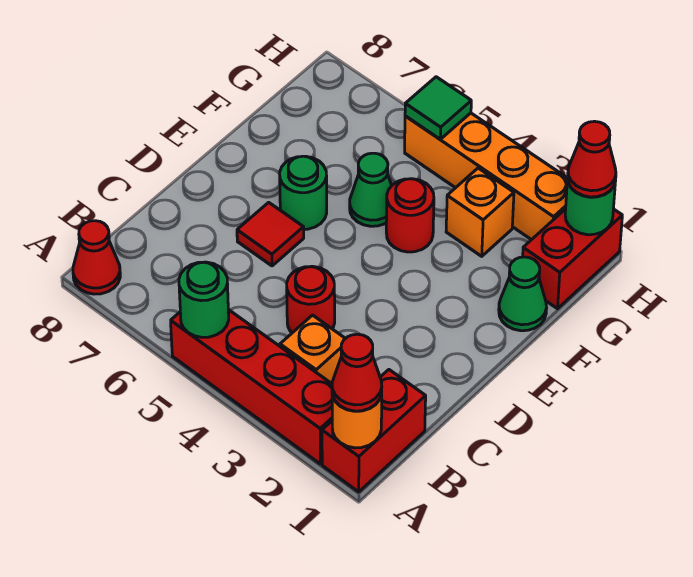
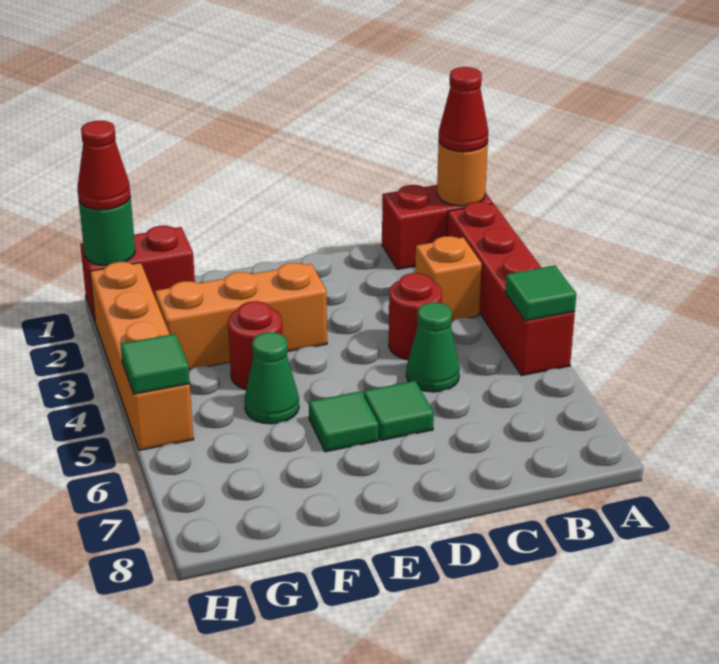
green 1x1 round brick [179,262,229,337] -> green 1x1 tile [505,266,576,321]
red 1x1 cone [73,221,120,294] -> none
red 1x1 tile [237,202,304,266] -> green 1x1 tile [364,381,434,441]
green 1x1 round brick [280,156,327,229] -> green 1x1 tile [309,391,378,452]
green 1x1 cone [499,257,547,331] -> green 1x1 cone moved to [406,302,460,392]
orange 1x1 brick [446,168,514,256] -> orange 1x3 brick [155,263,327,370]

